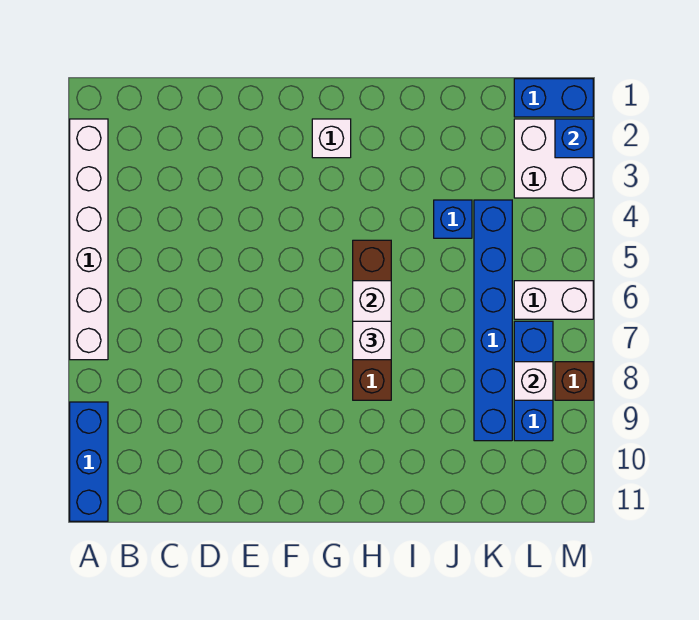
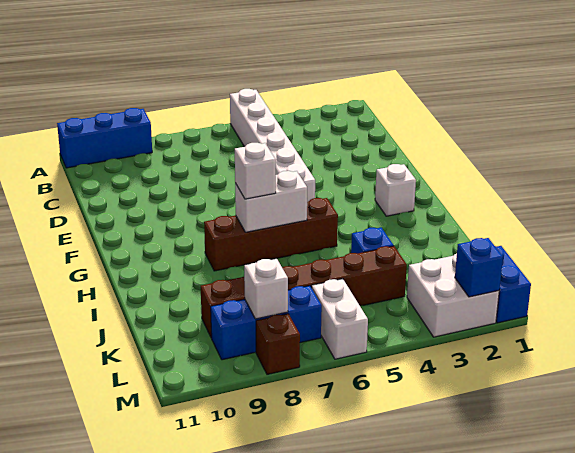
white 1x6 brick [70,119,108,360] -> white 1x6 brick turned to [230,89,315,202]
blue 1x6 brick [474,200,512,441] -> brown 1x6 brick [201,246,407,338]

